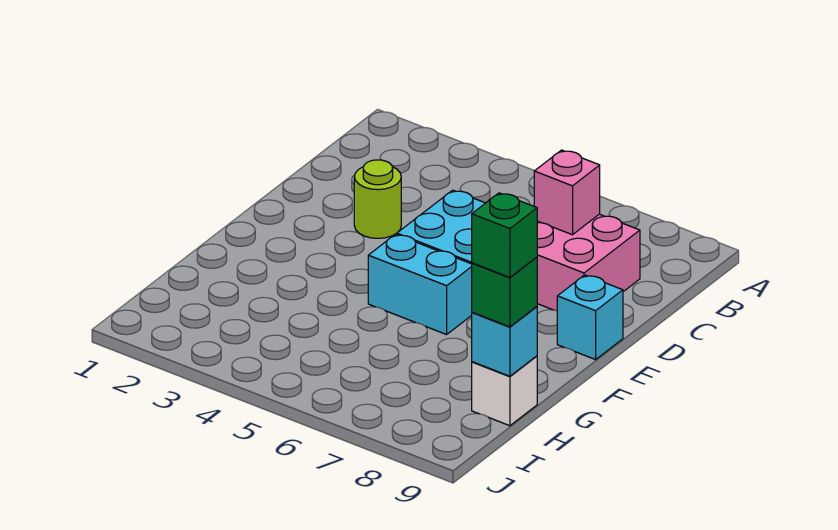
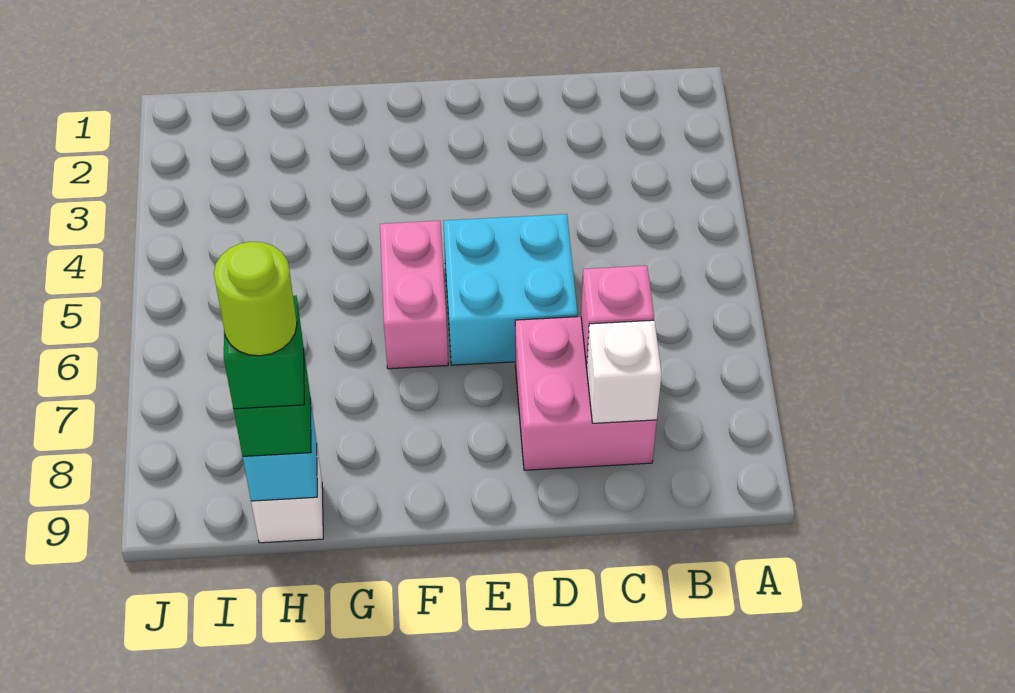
none -> white 1x1 brick [587,320,662,423]
lime 1x1 round brick [354,160,401,238] -> lime 1x1 round brick moved to [214,242,297,356]
cyan 1x1 brick [557,275,623,360] -> none
cyan 1x2 brick [368,234,472,335] -> pink 1x2 brick [380,221,448,369]

